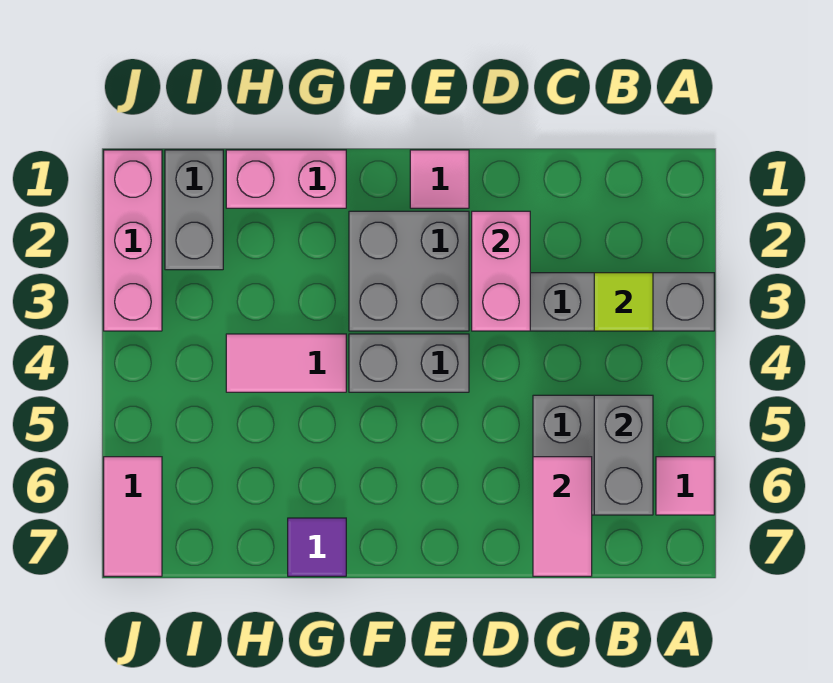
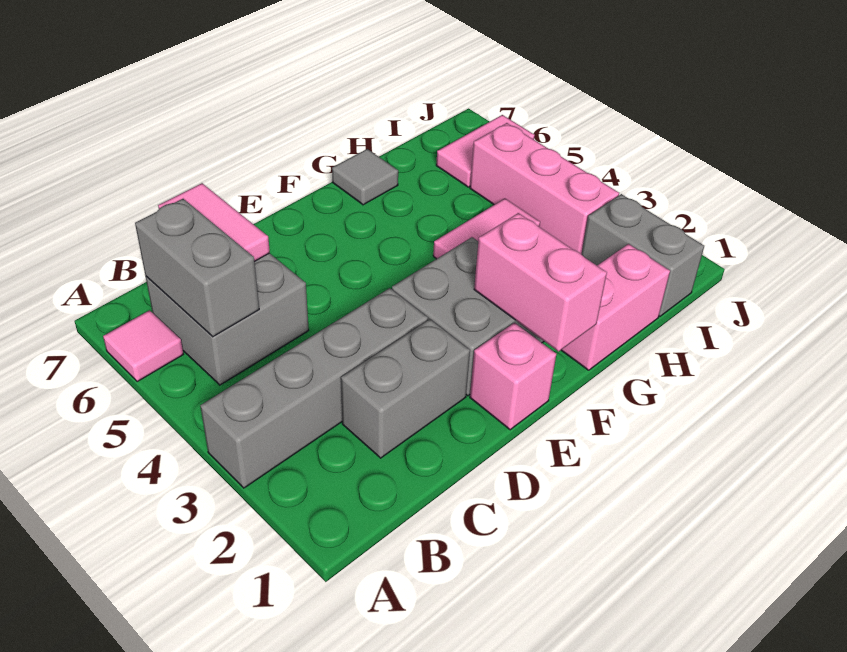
lime 1x1 tile [594,273,653,331] -> none
pink 1x2 brick [472,211,530,331] -> pink 1x2 brick moved to [474,213,607,351]
pink 1x1 tile [410,150,469,208] -> pink 1x1 brick [470,323,556,430]
grey 1x2 brick [349,334,469,392] -> grey 1x2 brick moved to [341,319,470,458]
purple 1x1 tile [288,518,346,576] -> grey 1x1 tile [332,149,398,205]
pink 1x3 brick [104,150,162,331] -> pink 1x3 brick moved to [470,123,619,254]
pink 1x2 tile [104,457,162,576] -> pink 1x2 tile turned to [436,115,535,187]

